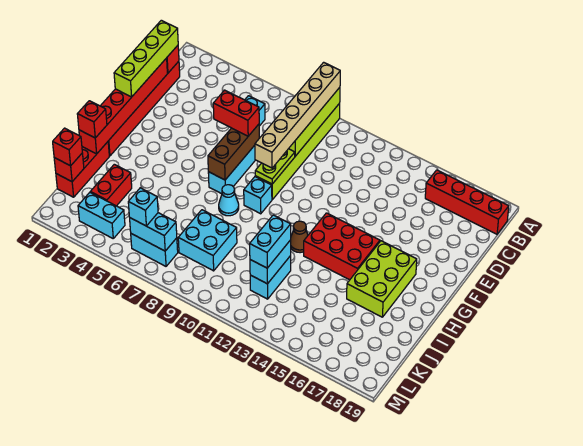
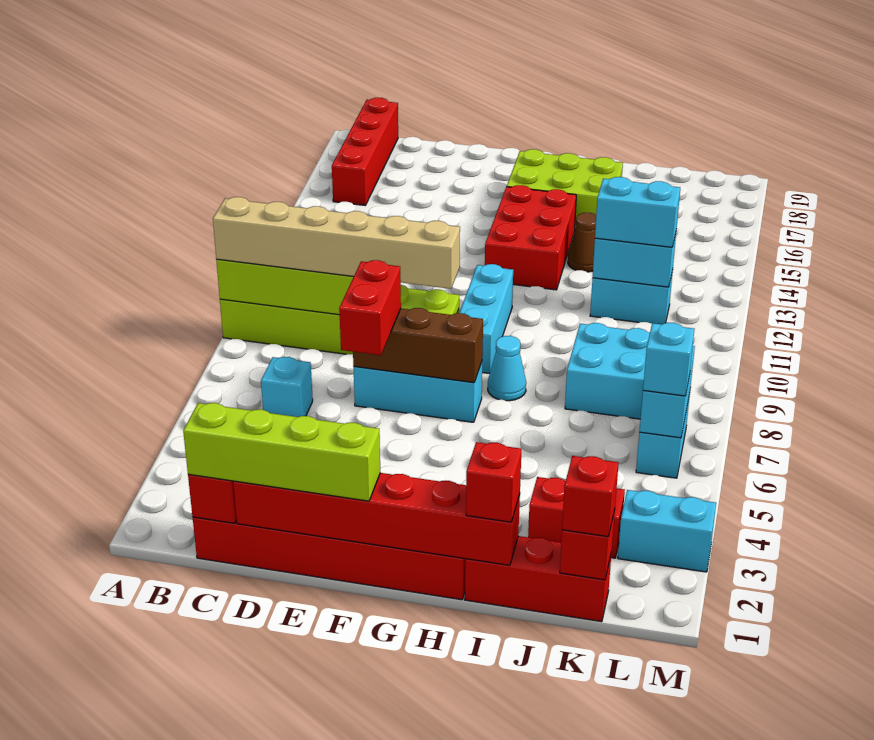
cyan 1x1 brick [244,177,272,214] -> cyan 1x3 brick [459,264,513,374]
brown 1x1 cone [291,221,308,253] -> brown 1x1 cone moved to [568,213,596,272]
cyan 1x2 brick [78,193,125,238] -> cyan 1x2 brick turned to [618,490,716,572]

